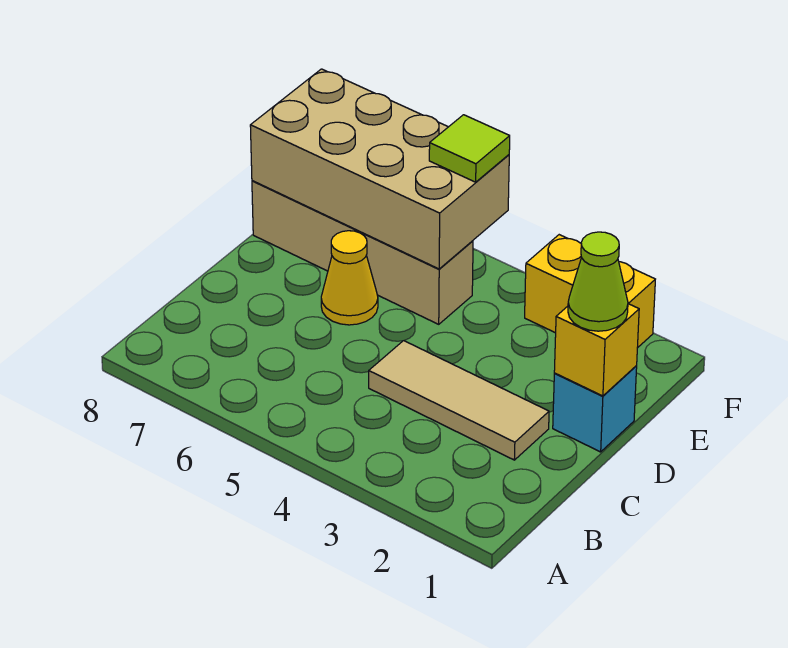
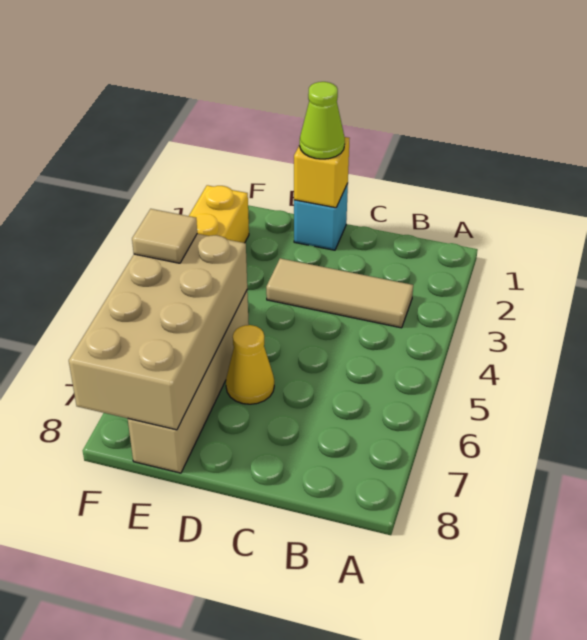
tan 1x3 tile [369,341,549,460] -> tan 1x3 tile turned to [266,258,413,328]
lime 1x1 tile [429,115,510,182] -> tan 1x1 tile [132,209,197,263]

